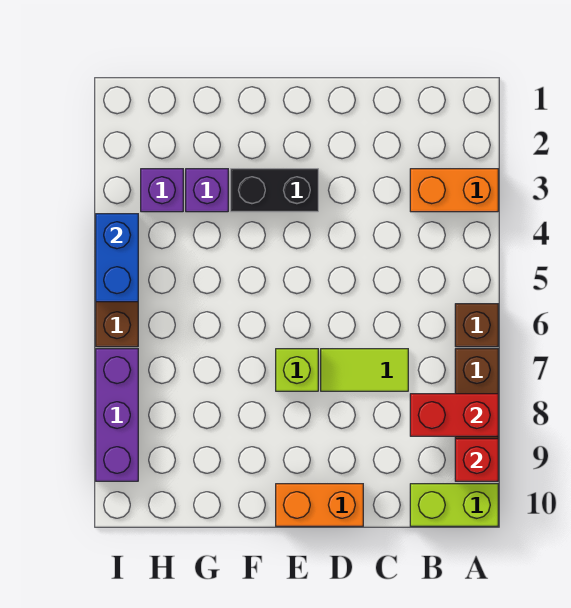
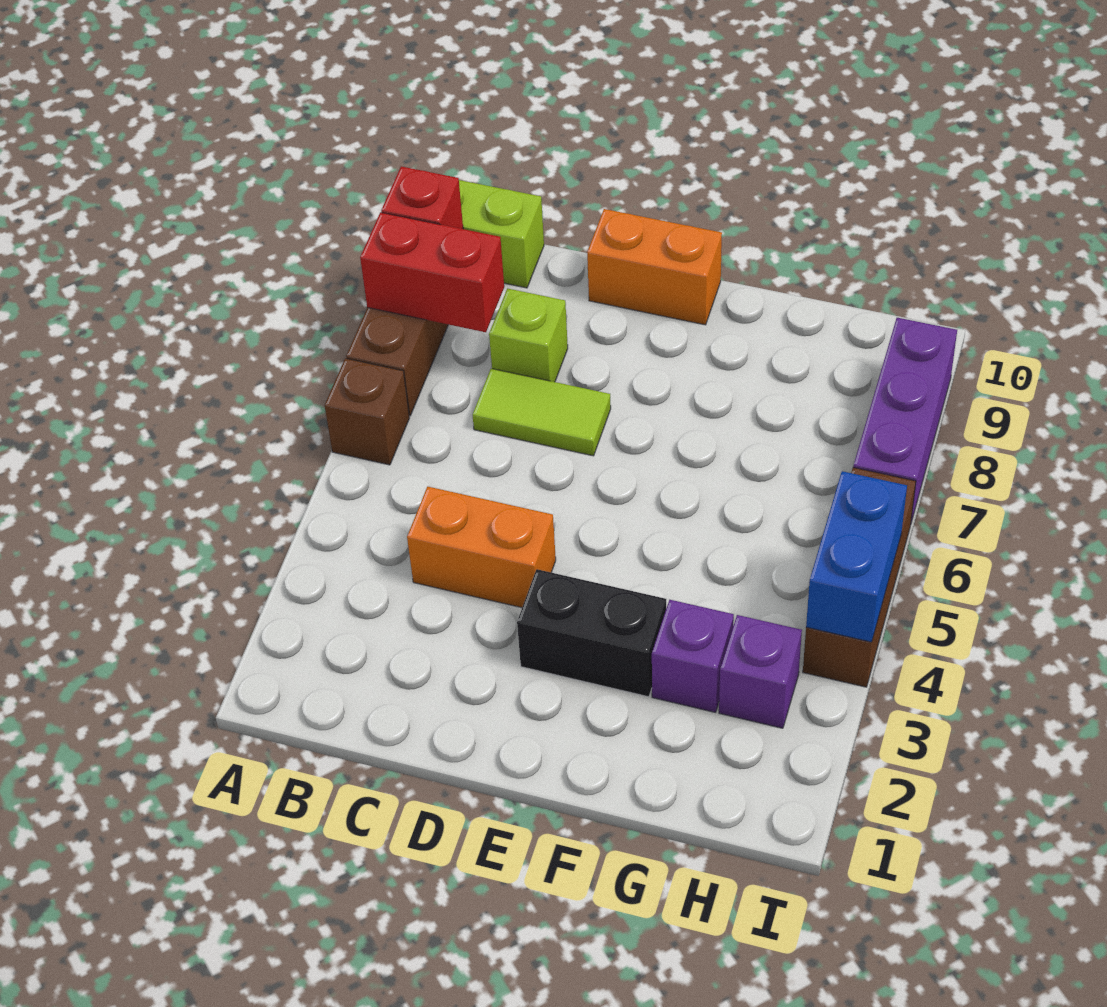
orange 1x2 brick [410,169,498,212] -> orange 1x2 brick moved to [407,487,556,608]
lime 1x1 brick [276,349,318,391] -> lime 1x1 brick moved to [489,288,568,382]

